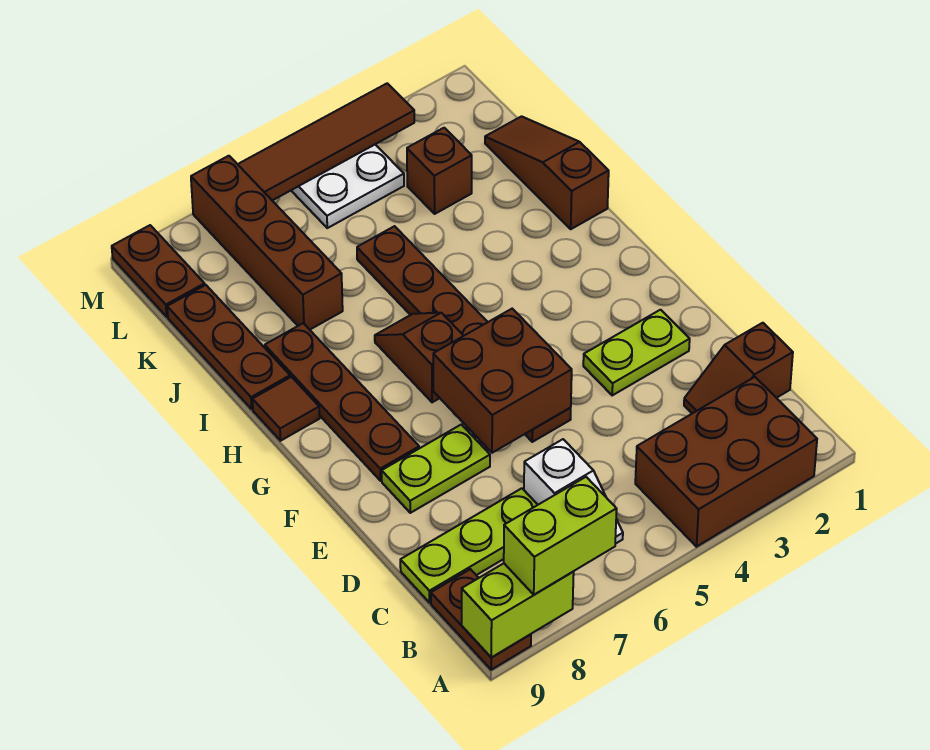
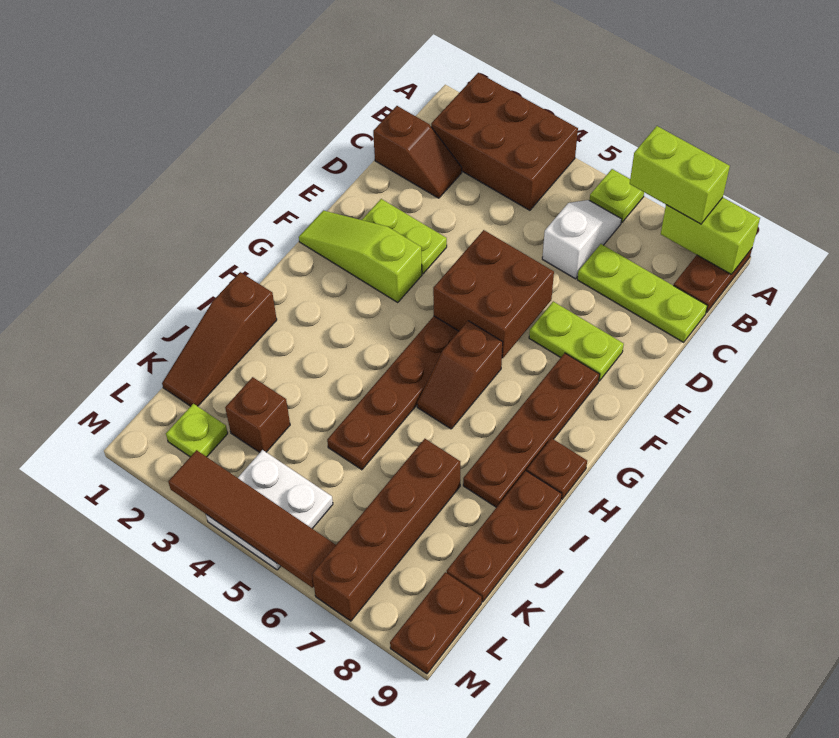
none -> lime 1x1 plate [589,169,644,223]
none -> lime 1x3 slope [299,210,422,302]
brown 1x1 tile [252,377,320,441] -> brown 1x1 plate [527,438,587,499]
none -> lime 1x1 plate [166,404,228,457]

